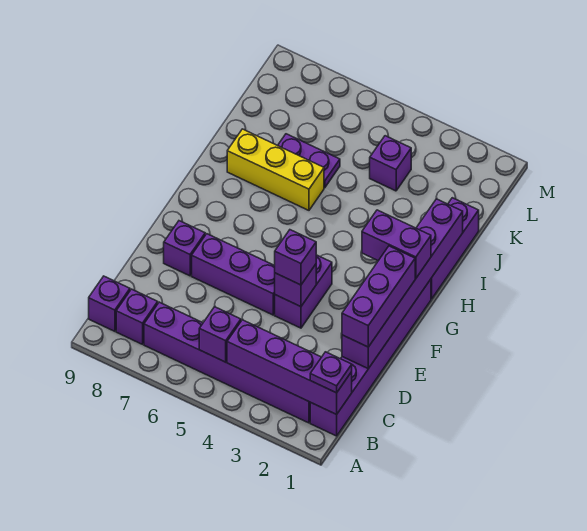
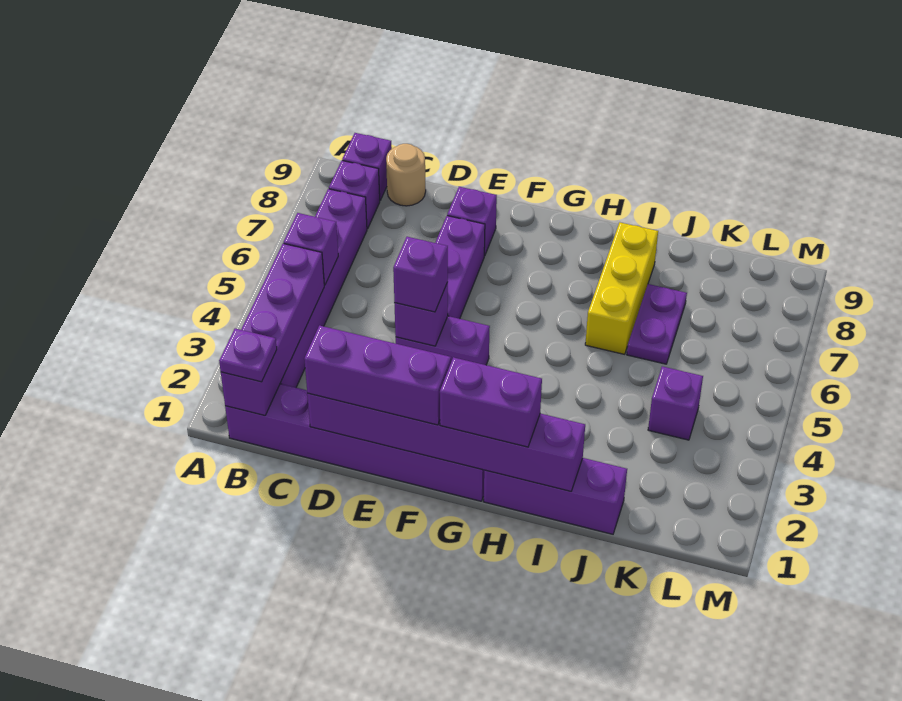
none -> tan 1x1 round brick [386,144,426,206]
purple 1x2 brick [362,210,431,278] -> purple 1x2 brick turned to [440,357,542,447]

